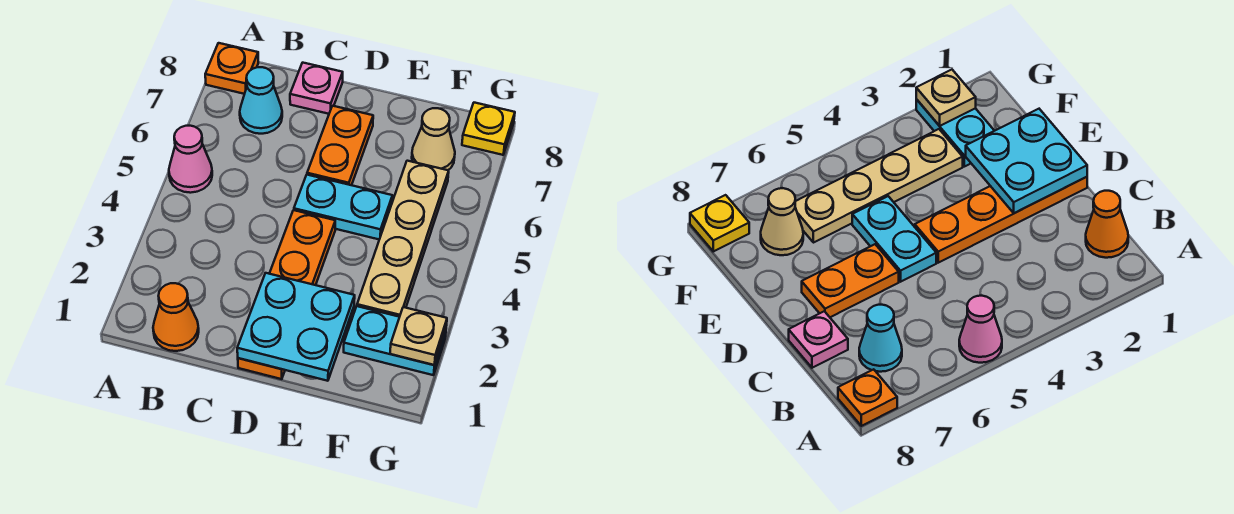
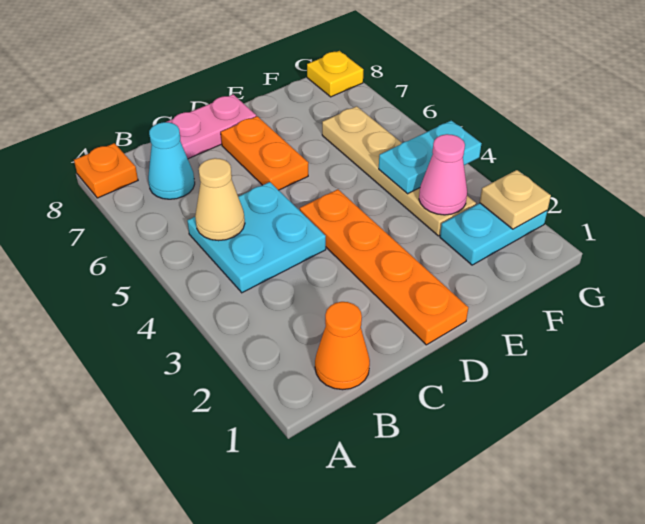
pink 1x1 cone [169,126,212,193] -> pink 1x1 cone moved to [419,134,467,215]
pink 1x1 plate [290,63,343,114] -> pink 1x2 plate [167,95,256,159]
cyan 2x2 plate [237,273,355,381] -> cyan 2x2 plate moved to [187,182,326,293]
cyan 1x2 plate [294,175,392,240] -> cyan 1x2 plate moved to [379,121,482,194]
tan 1x1 cone [412,108,455,170] -> tan 1x1 cone moved to [195,158,245,241]

